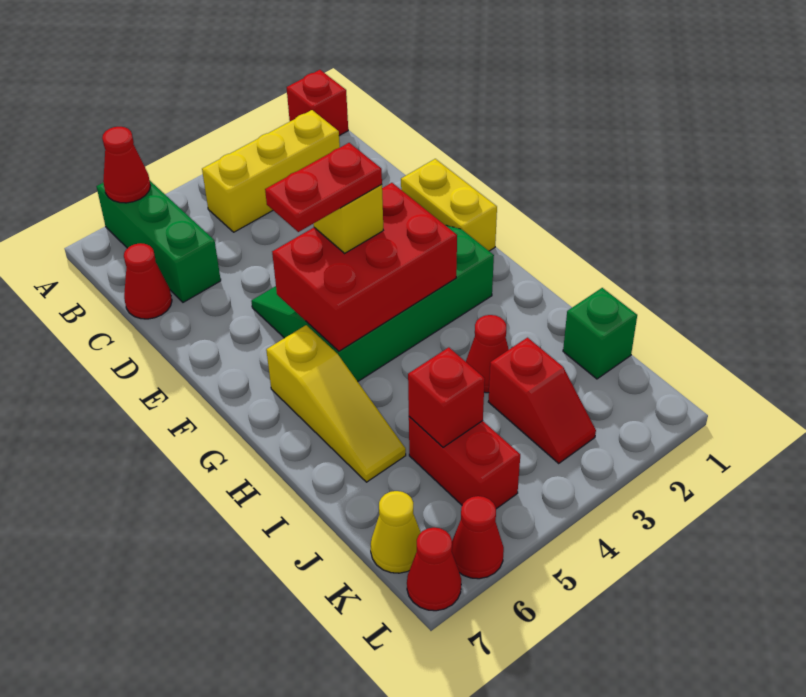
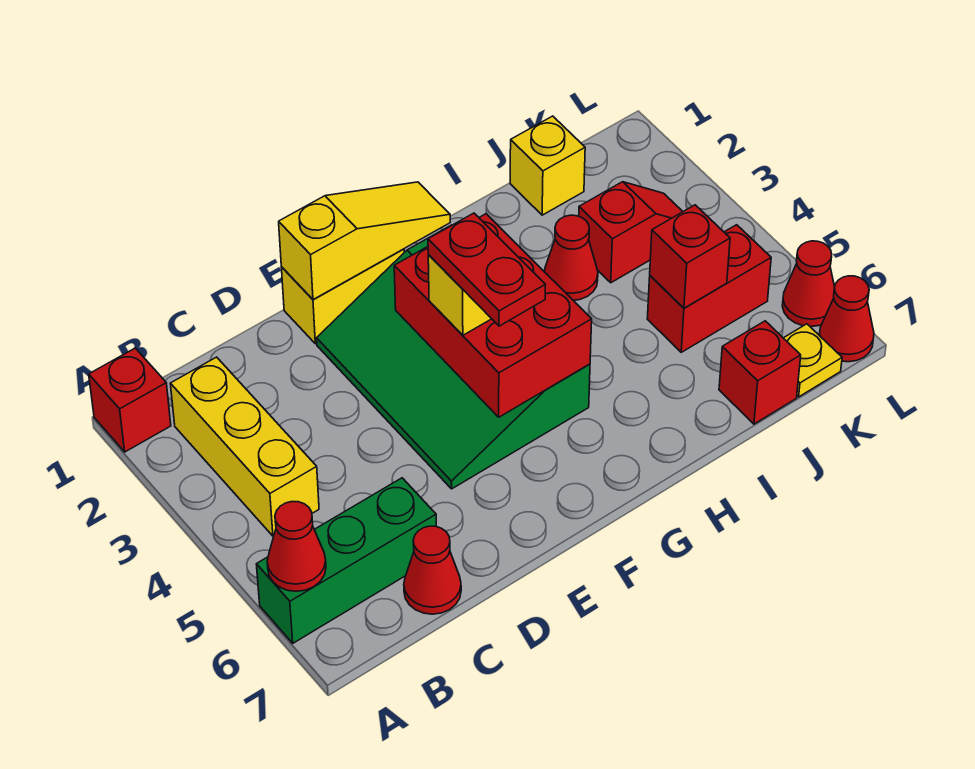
yellow 1x3 slope [266,325,406,482] -> yellow 1x3 slope moved to [279,182,450,300]
green 1x1 brick [563,288,637,379] -> yellow 1x1 brick [510,116,585,215]
none -> red 1x1 brick [719,321,801,424]
yellow 1x1 cone [371,491,421,573] -> yellow 1x1 plate [784,324,842,397]

